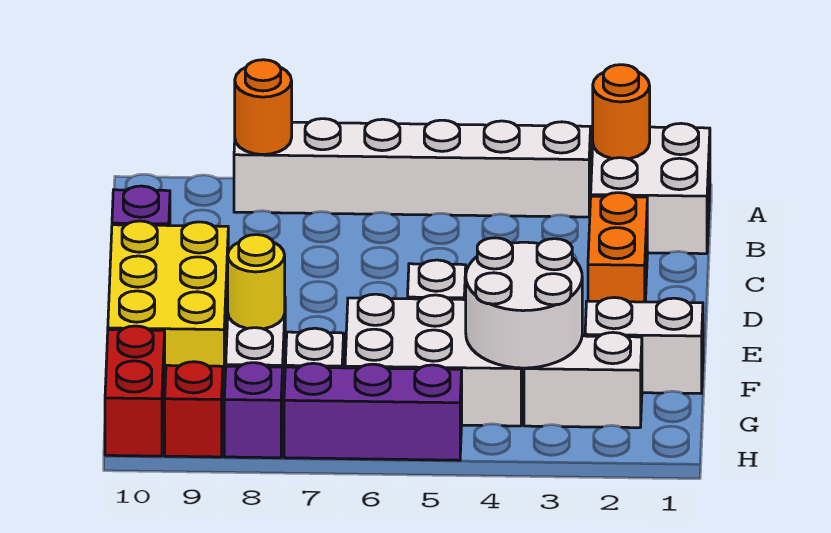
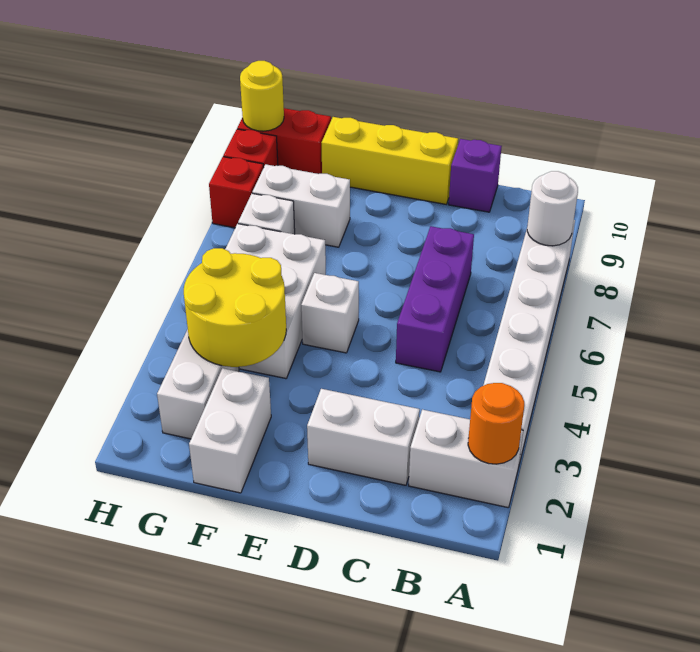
white 2x2 brick [591,123,710,254] -> white 1x2 brick [409,410,523,508]
orange 1x1 round brick [235,60,292,155] -> white 1x1 round brick [527,171,578,246]
orange 1x2 brick [588,193,647,302] -> white 1x2 brick [307,389,420,485]
yellow 2x3 brick [108,221,228,387] -> yellow 1x3 brick [322,117,458,204]
white 2x2 round brick [466,238,582,368] -> yellow 2x2 round brick [184,248,286,367]
yellow 1x1 round brick [228,235,285,329] -> yellow 1x1 round brick moved to [240,61,284,131]
purple 1x3 brick [284,363,462,460] -> purple 1x3 brick moved to [396,226,474,372]
purple 1x1 brick [224,363,282,458] -> red 1x1 brick [209,157,263,228]

